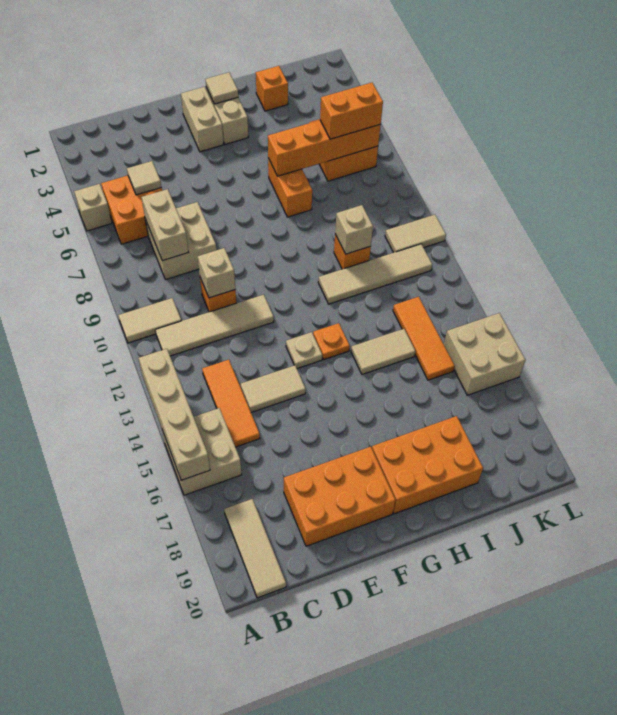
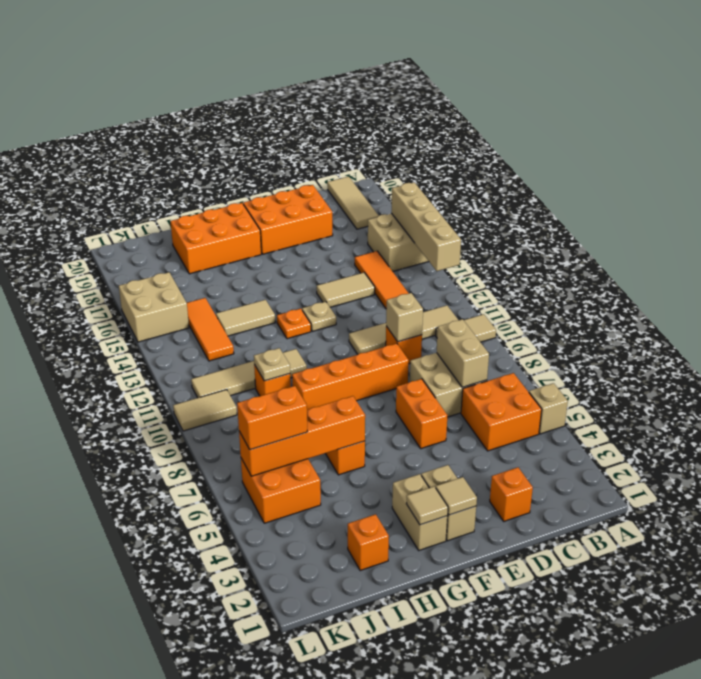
tan 1x1 tile [127,161,161,195] -> tan 1x1 tile moved to [436,477,477,515]
none -> orange 1x1 brick [490,467,533,521]
none -> orange 1x2 brick [396,379,448,449]
none -> orange 1x4 brick [292,343,409,410]
tan 1x1 brick [335,205,373,254] -> tan 1x1 plate [254,348,290,381]

